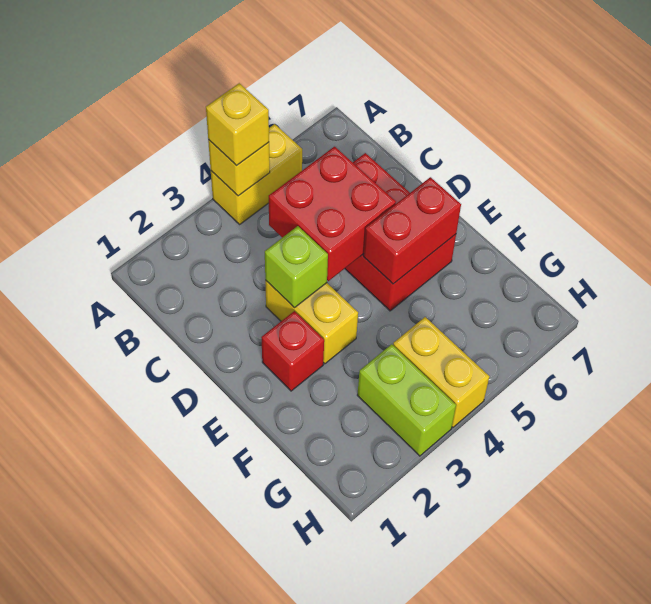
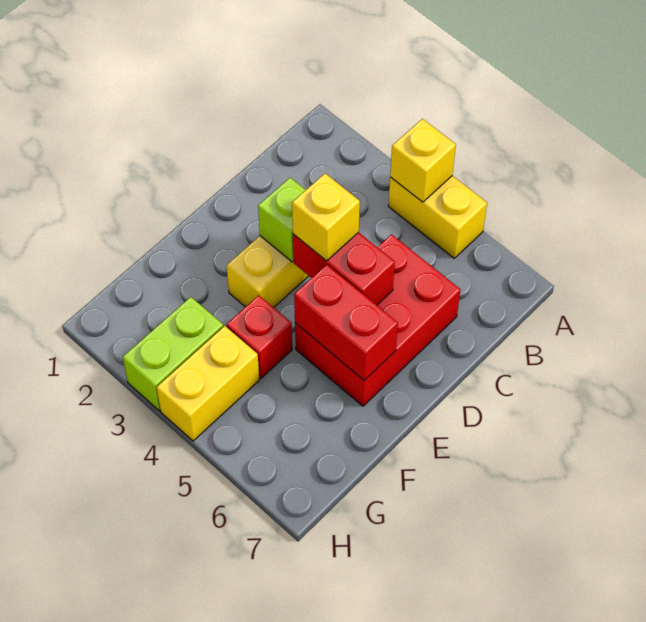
yellow 1x1 brick [206,83,269,166] -> yellow 1x1 brick moved to [292,174,360,261]
red 2x2 brick [269,147,396,281] -> red 1x2 brick [293,232,395,305]
red 1x1 brick [261,311,324,391] -> red 1x1 brick moved to [226,295,292,378]

